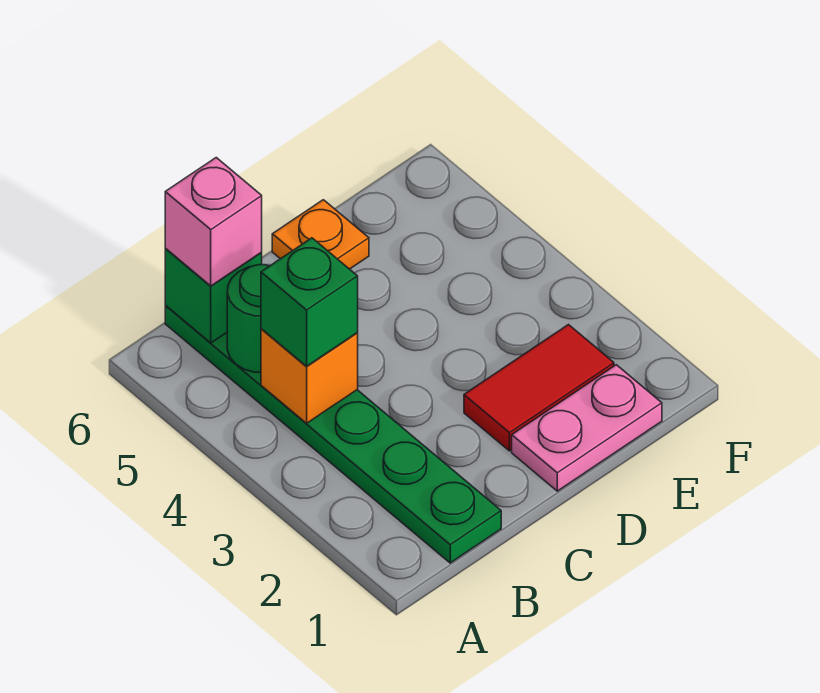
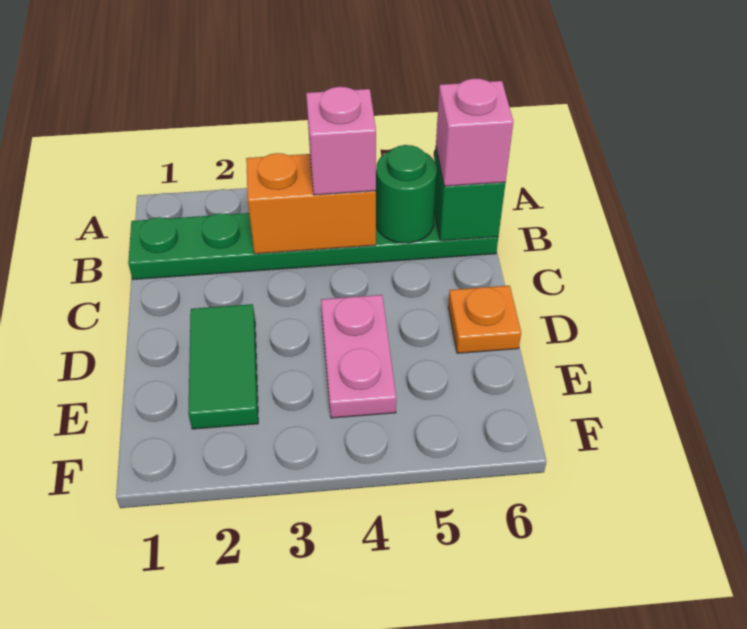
orange 1x1 brick [261,329,358,423] -> orange 1x2 brick [246,153,376,254]
green 1x1 brick [261,238,358,366] -> pink 1x1 brick [306,87,376,195]
pink 1x2 plate [512,365,662,491] -> pink 1x2 plate moved to [321,295,396,418]
red 1x2 tile [464,325,614,451] -> green 1x2 tile [188,304,258,429]

